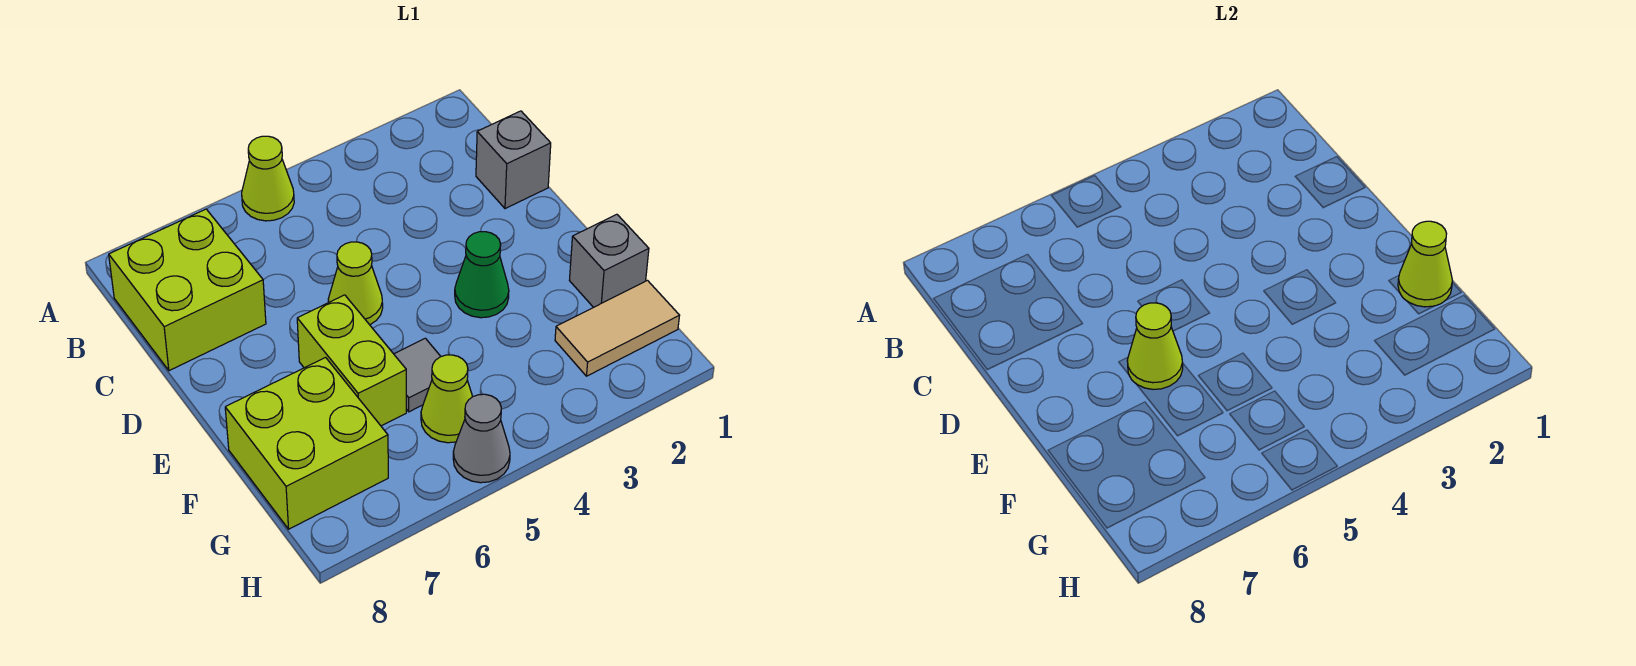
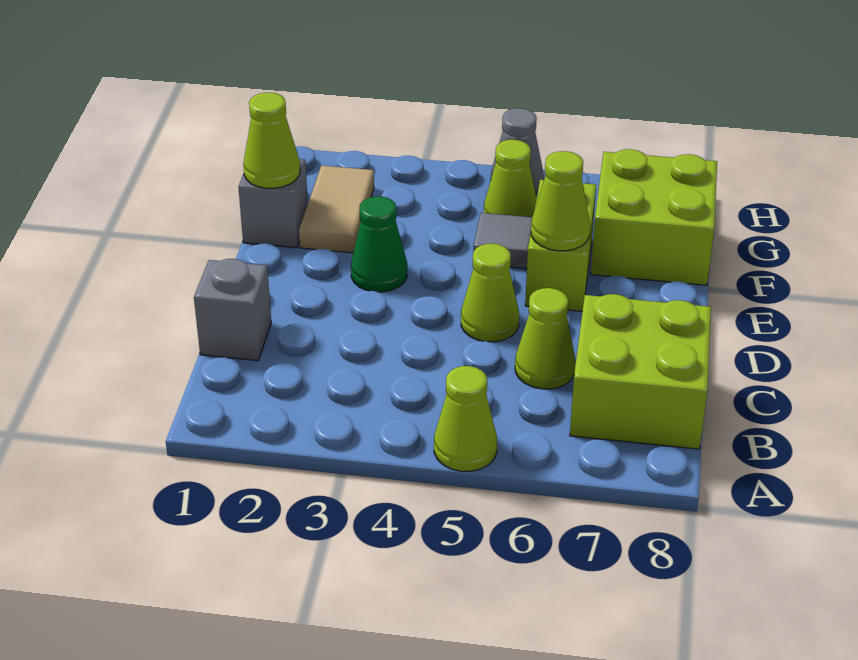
none -> lime 1x1 cone [515,288,576,389]
tan 1x2 tile [555,280,680,376] -> tan 1x2 tile turned to [299,165,374,253]

